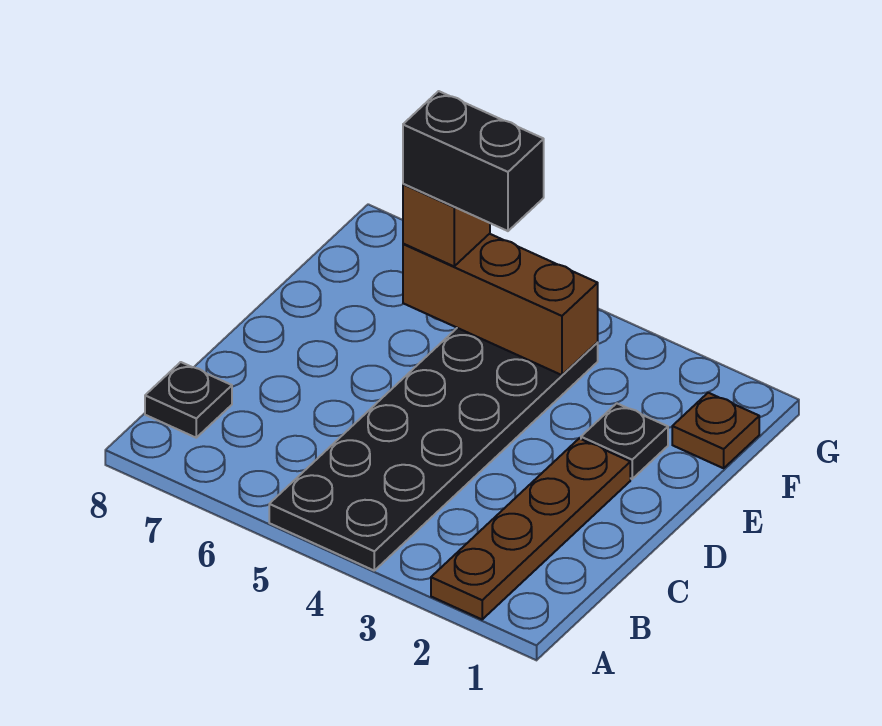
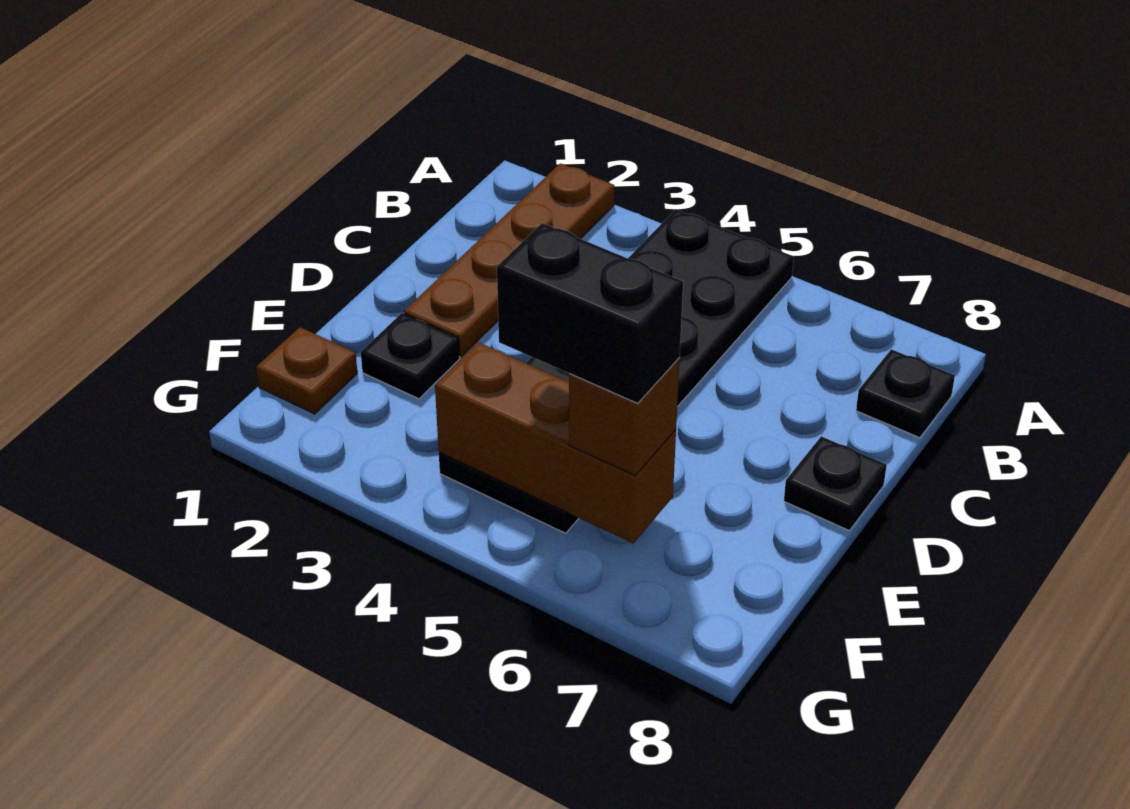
none -> black 1x1 plate [784,436,887,531]

